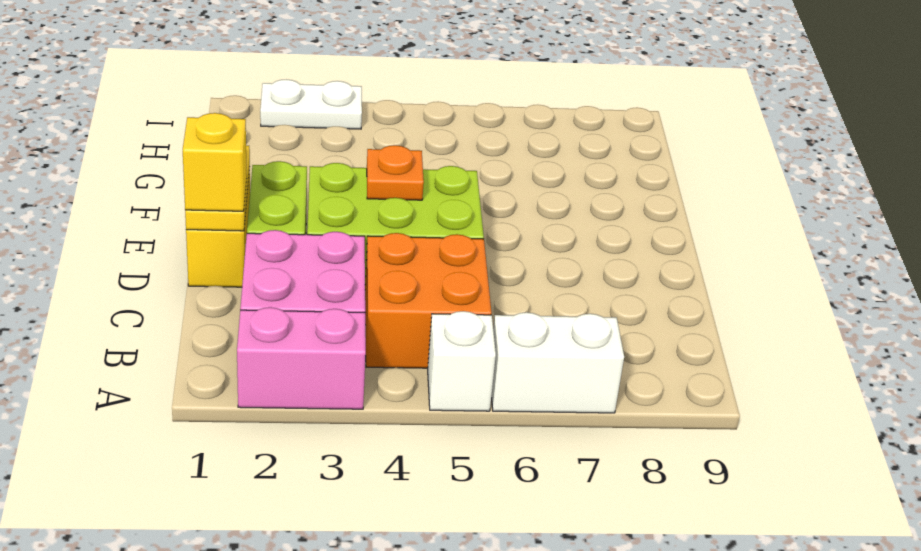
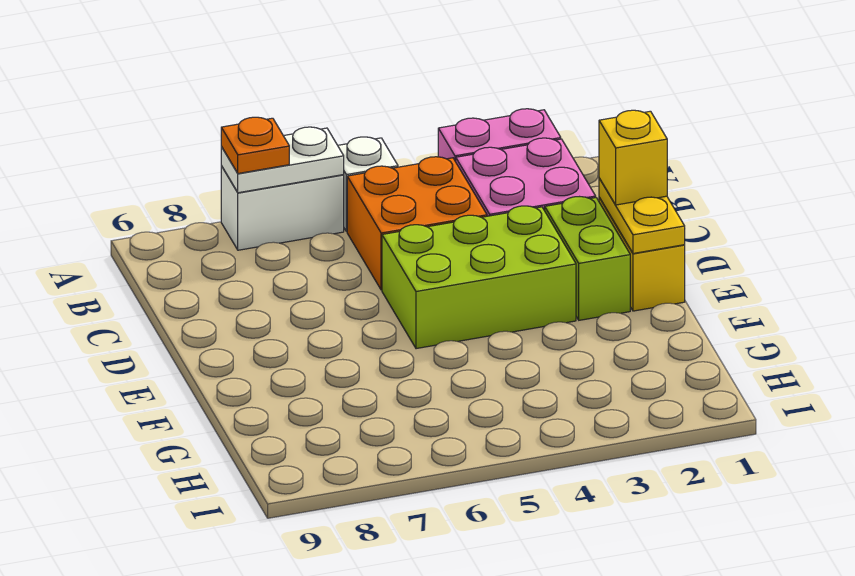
orange 1x1 plate [367,145,424,200] -> orange 1x1 plate moved to [221,117,289,173]
white 1x2 plate [260,80,362,129] -> white 1x2 plate moved to [221,127,344,193]

